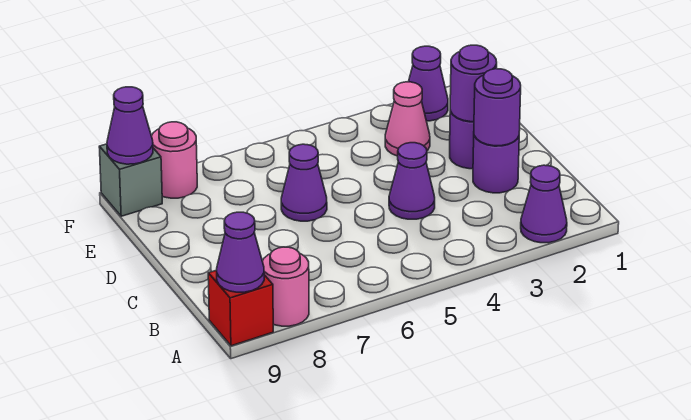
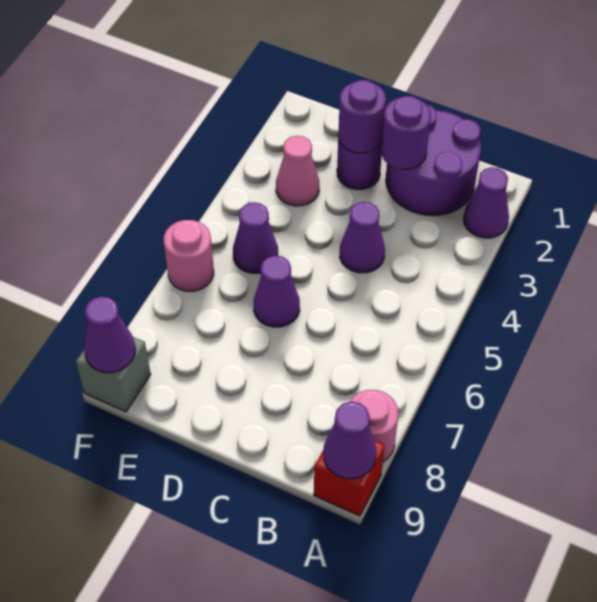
purple 1x1 round brick [473,136,519,193] -> purple 2x2 round brick [386,104,481,215]
purple 1x1 cone [409,46,448,121] -> purple 1x1 cone moved to [233,202,278,273]
pink 1x1 round brick [152,122,197,198] -> pink 1x1 round brick moved to [164,220,214,291]

